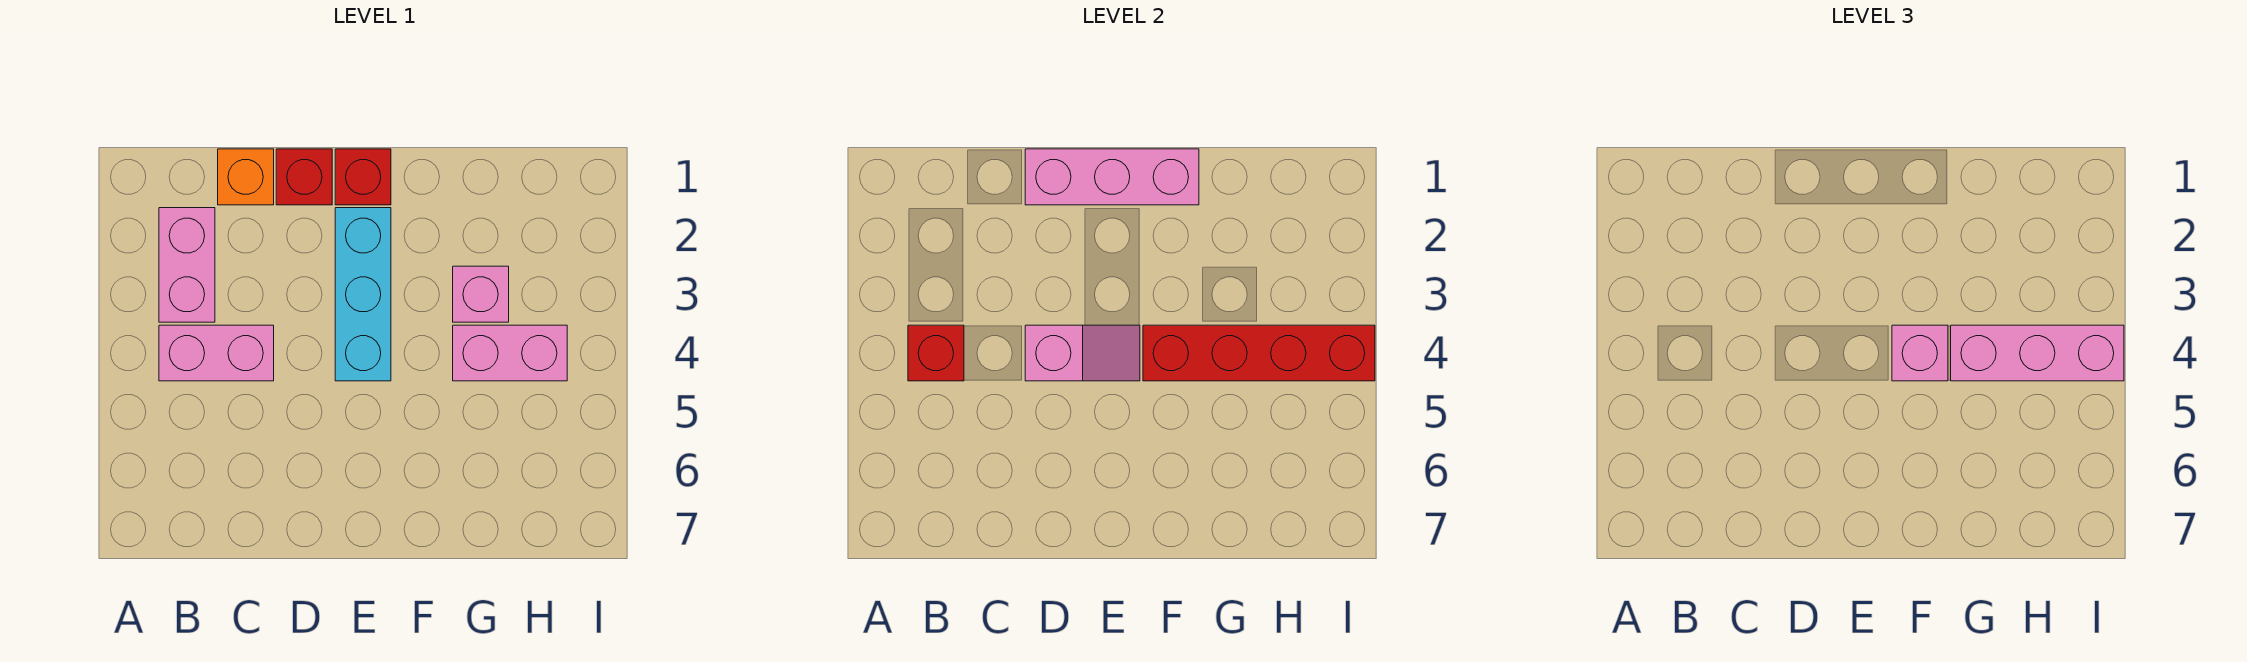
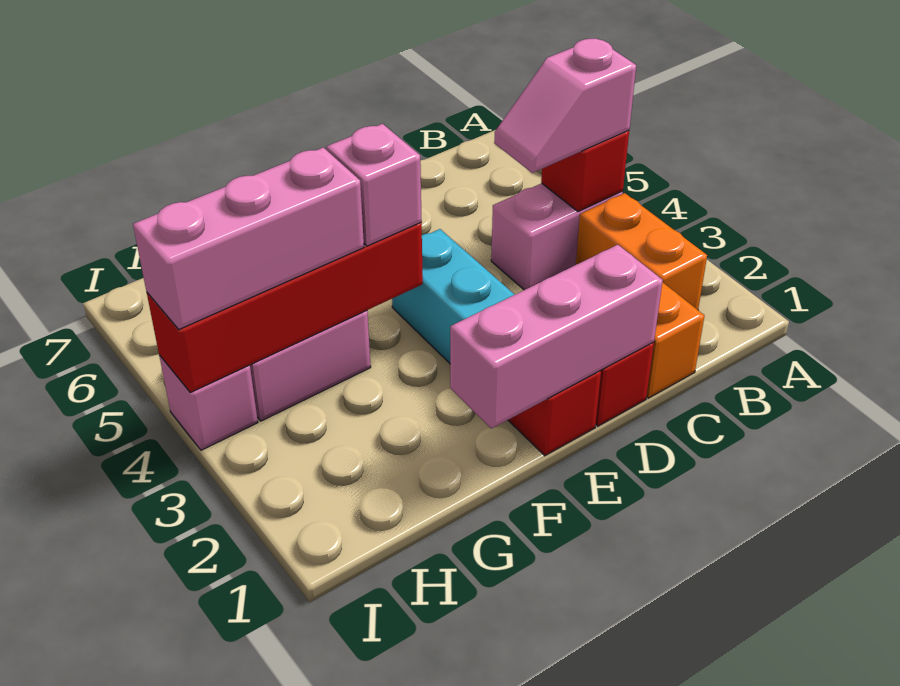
pink 1x2 brick [159,208,215,322] -> orange 1x2 brick [576,193,707,310]
pink 1x2 slope [1025,325,1140,381] -> pink 1x2 slope moved to [494,38,636,173]
pink 1x1 brick [453,266,509,322] -> pink 1x1 brick moved to [159,355,258,450]

